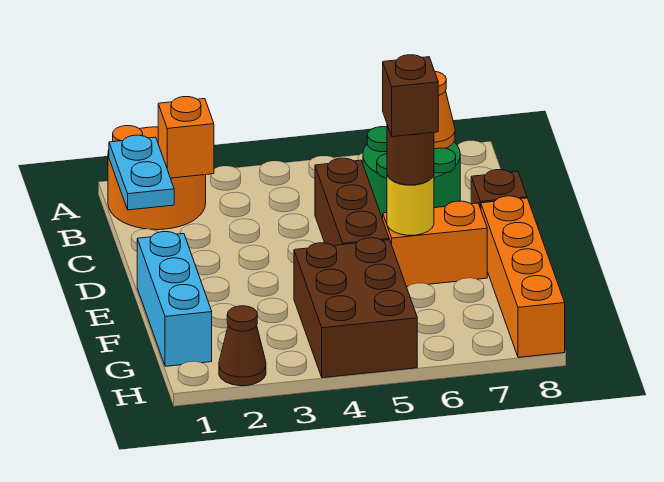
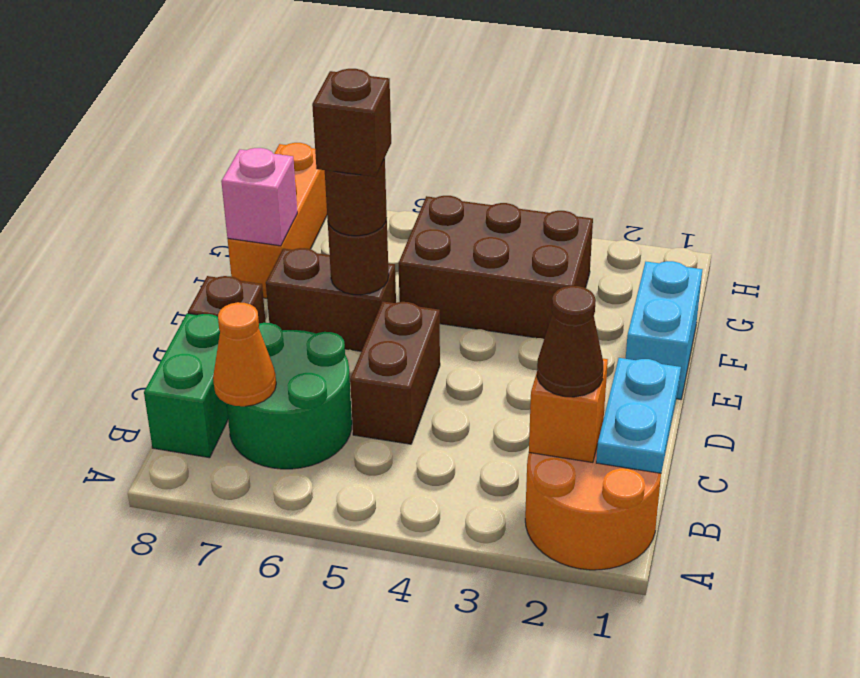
none -> green 1x2 brick [144,313,228,458]
brown 1x3 brick [315,158,389,246] -> brown 1x2 brick [350,302,440,444]
cyan 1x3 brick [137,232,212,366] -> cyan 1x2 brick [626,261,702,399]
orange 1x2 brick [383,201,487,287] -> brown 1x2 brick [266,248,396,351]
yellow 1x1 round brick [387,175,434,235] -> brown 1x1 round brick [328,219,389,295]
orange 1x4 brick [481,196,565,357] -> orange 1x3 brick [228,143,327,298]
brown 2x3 brick [294,238,417,378] -> brown 2x3 brick turned to [399,196,593,339]
none -> pink 1x1 brick [221,148,297,246]
brown 1x1 cone [219,306,266,386] -> brown 1x1 cone moved to [537,286,603,397]

